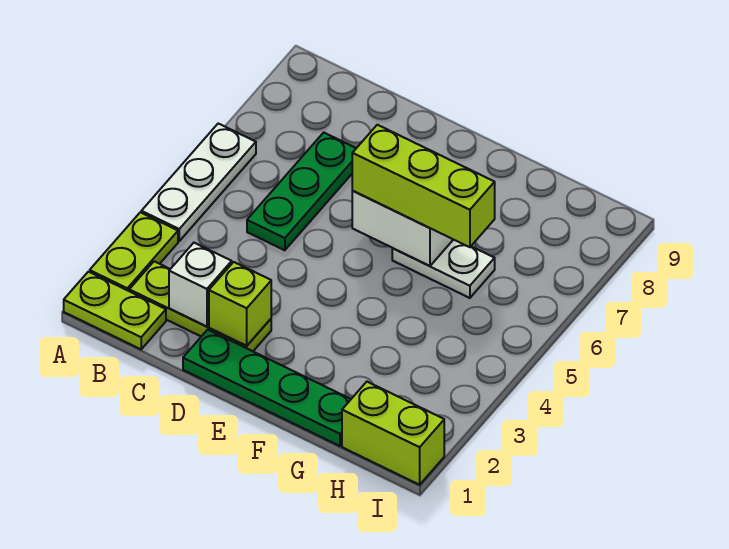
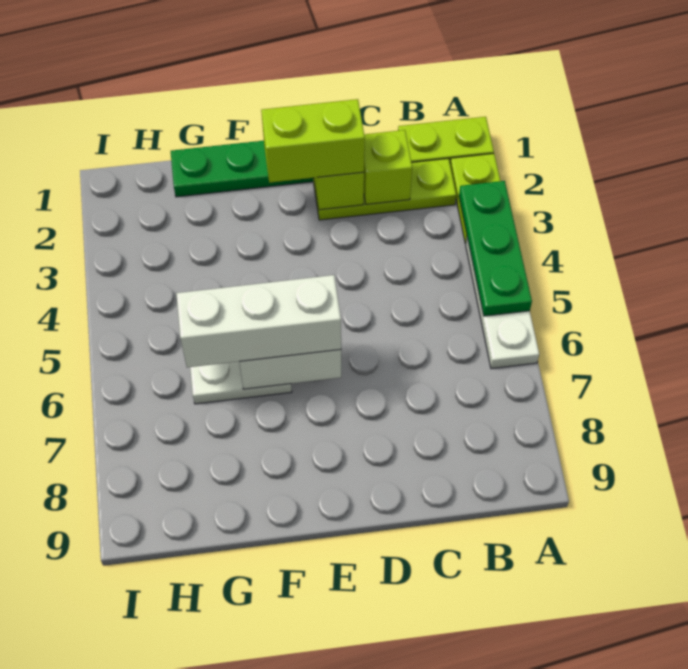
white 1x1 brick [169,243,232,326] -> lime 1x1 brick [364,130,412,205]
green 1x3 plate [247,133,356,250] -> green 1x3 plate moved to [459,181,532,316]
lime 1x3 brick [352,125,495,247] -> white 1x3 brick [176,275,341,367]
lime 1x2 brick [342,382,444,485] -> lime 1x2 brick moved to [261,99,365,183]

